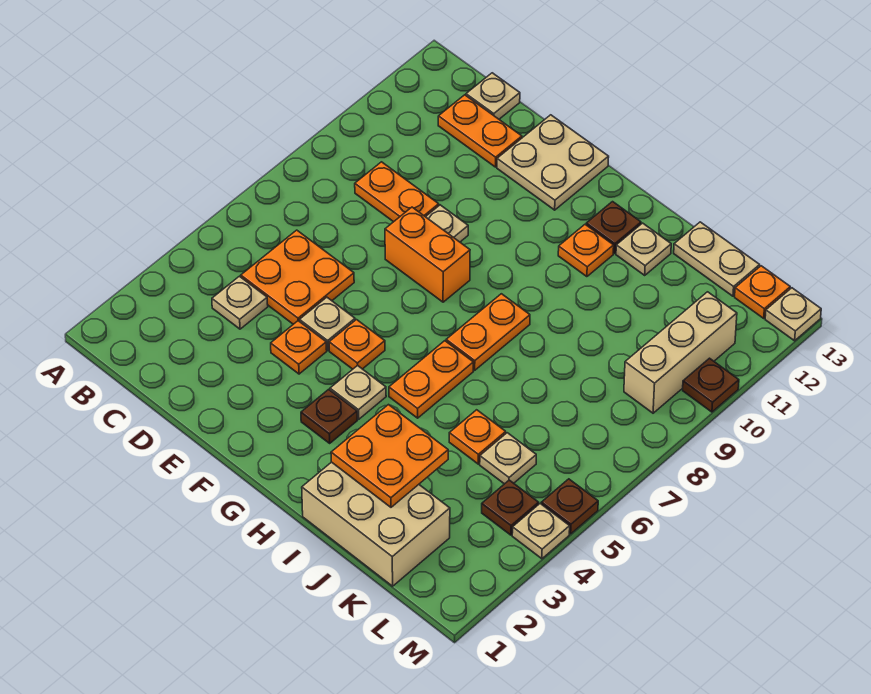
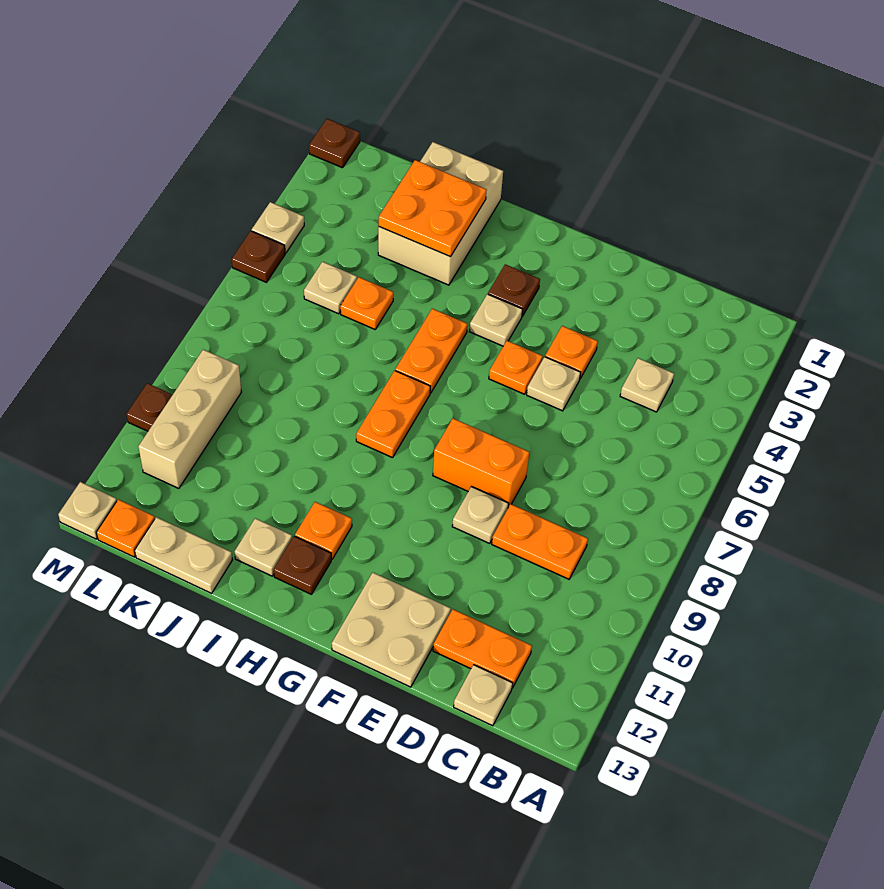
orange 2x2 plate [241,230,354,324] -> none
tan 2x3 brick [302,462,450,586] -> tan 2x3 brick turned to [378,142,503,285]
brown 1x1 plate [482,480,539,535] -> brown 1x1 plate moved to [309,119,360,168]

